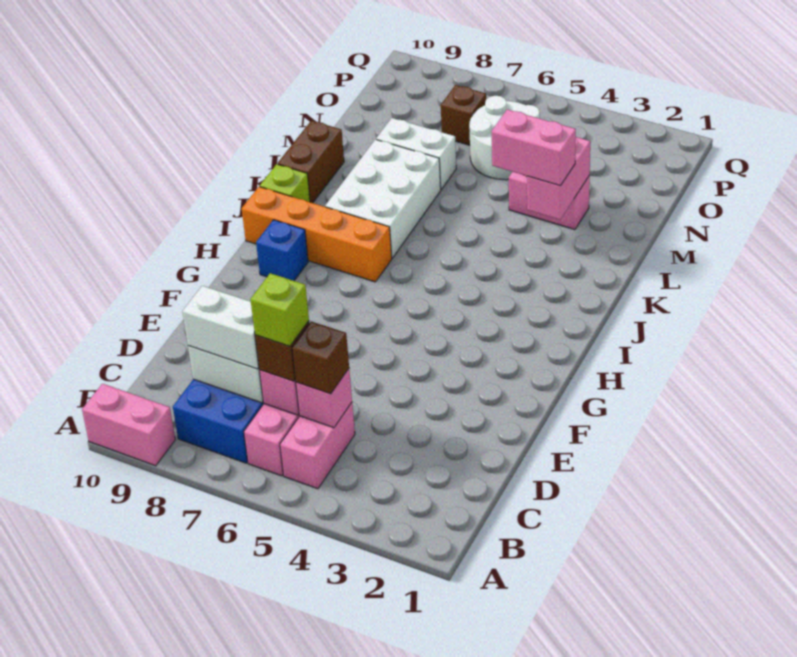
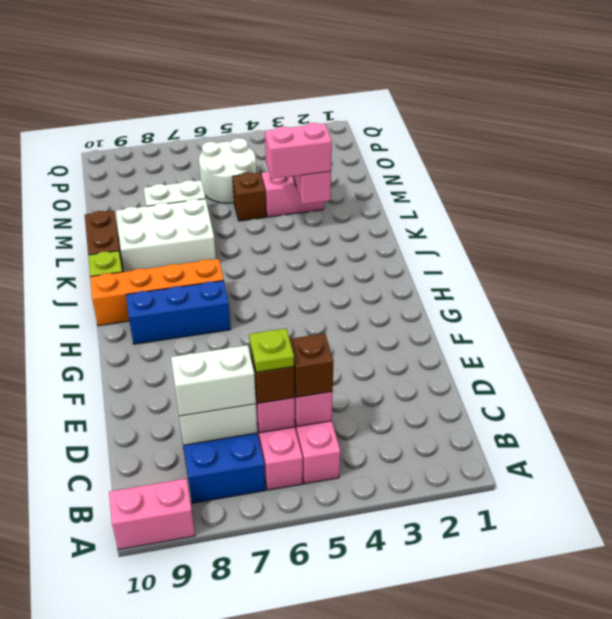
lime 1x1 brick [250,273,309,346] -> lime 1x1 plate [249,329,294,372]
blue 1x1 brick [256,220,308,281] -> blue 1x3 brick [126,281,231,344]
white 2x3 brick [325,139,441,258] -> white 2x3 brick turned to [116,199,216,272]
brown 1x1 brick [441,85,486,145] -> brown 1x1 brick moved to [233,173,266,221]

